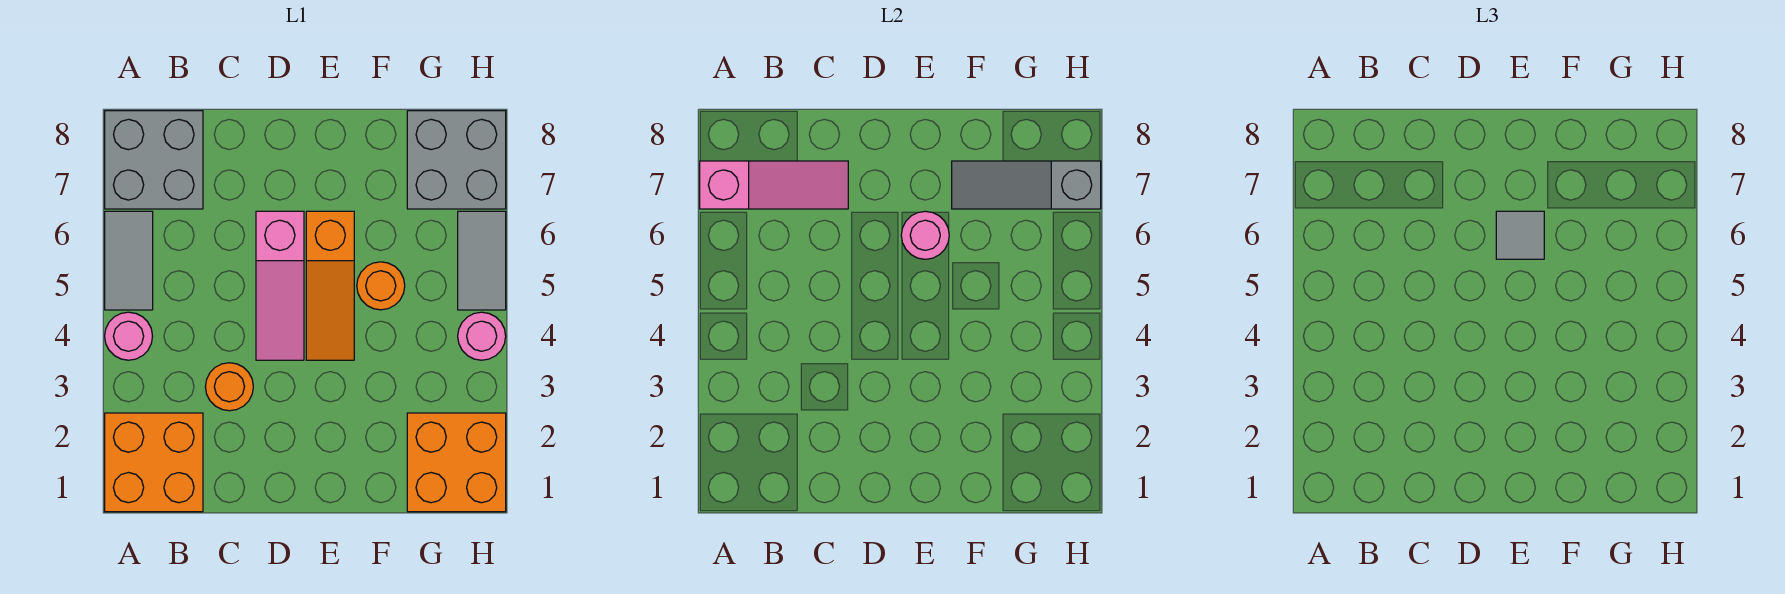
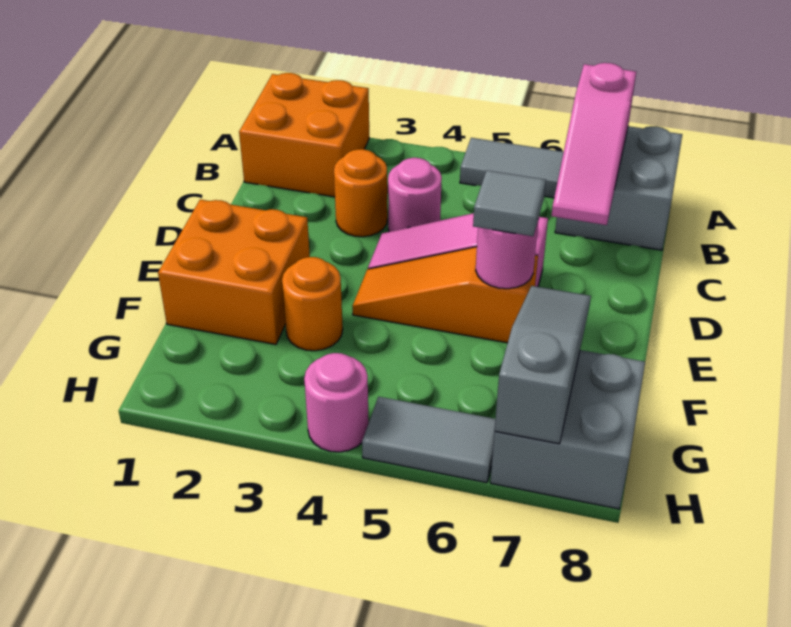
pink 1x1 round brick [105,312,153,360] -> pink 1x1 round brick moved to [388,158,442,232]
orange 1x1 round brick [357,262,405,310] -> orange 1x1 round brick moved to [282,257,343,351]
orange 2x2 brick [407,413,506,512] -> orange 2x2 brick moved to [158,199,310,344]

